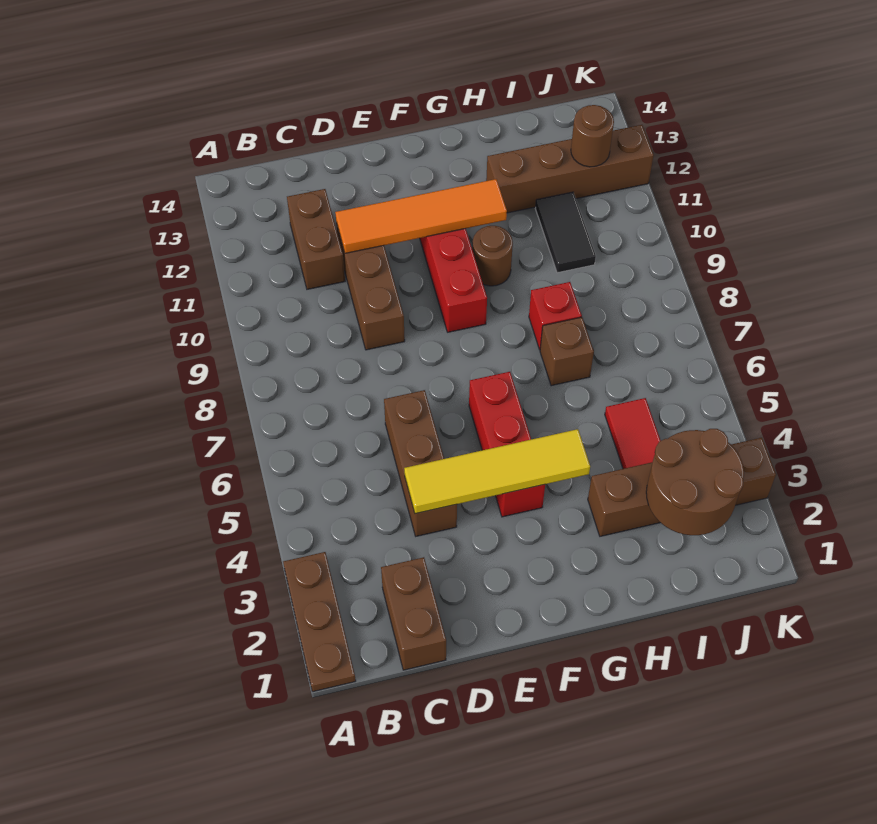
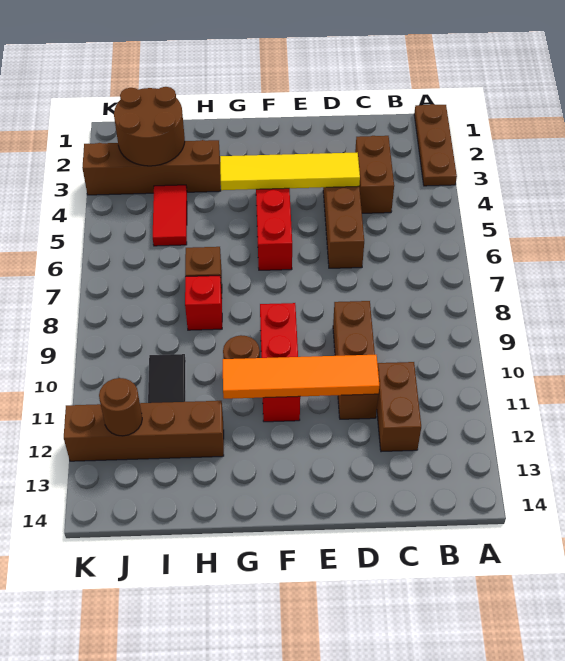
brown 1x2 brick [381,557,446,670] -> brown 1x2 brick moved to [355,136,394,213]

